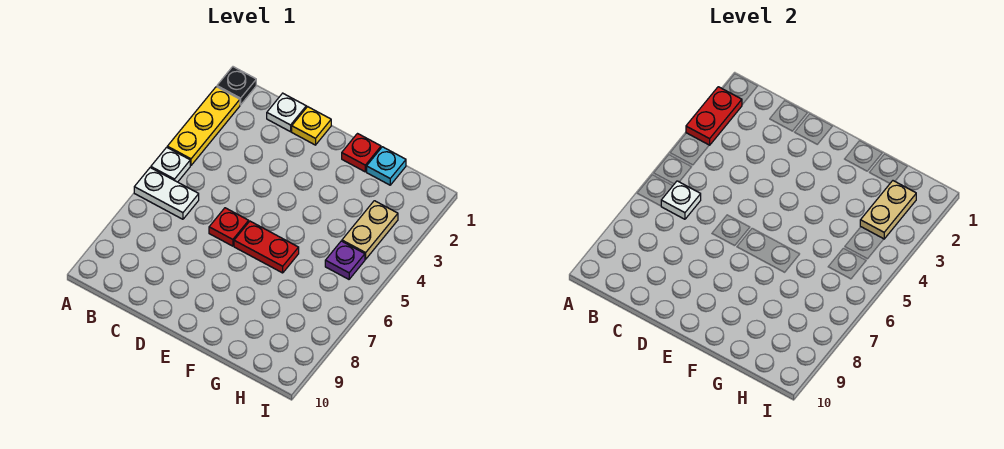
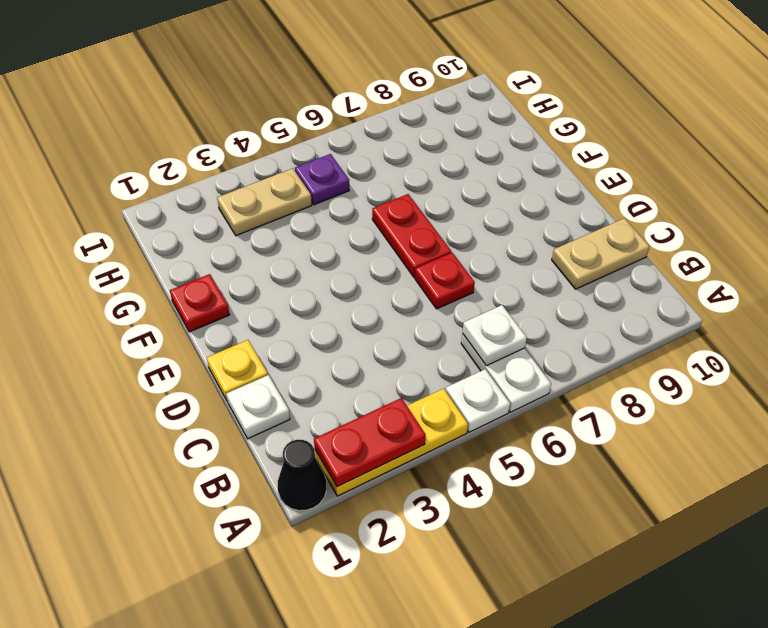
black 1x1 plate [217,67,256,105] -> black 1x1 cone [278,440,326,511]
cyan 1x1 plate [367,147,406,185] -> none
tan 1x2 plate [860,181,916,239] -> tan 1x2 plate moved to [552,218,650,289]

